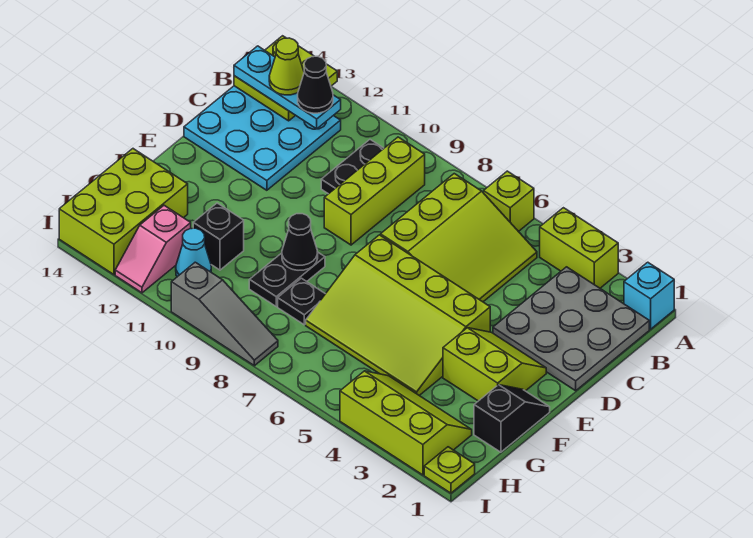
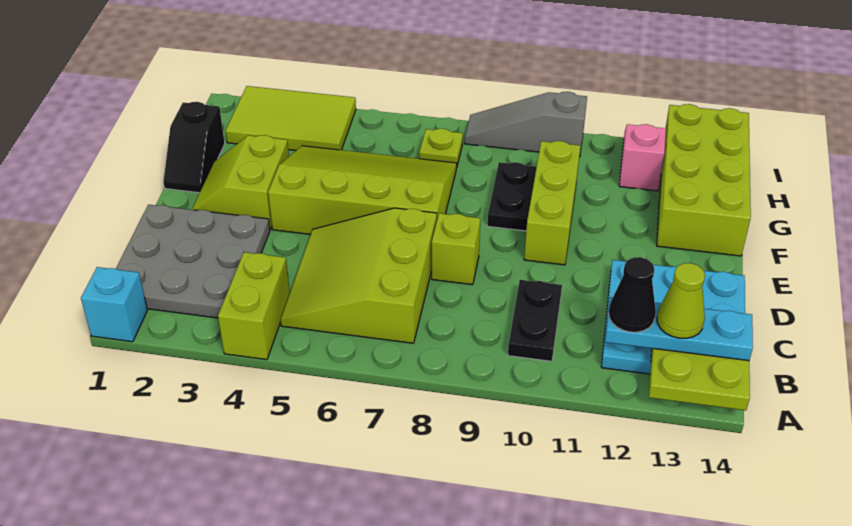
lime 1x2 brick [540,208,618,288] -> lime 1x2 brick turned to [218,252,290,360]
lime 1x1 brick [484,171,534,232] -> lime 1x1 brick moved to [432,213,480,285]
lime 1x3 brick [324,137,425,245] -> lime 1x3 brick moved to [524,141,580,265]
lime 2x2 slope [443,328,546,401] -> lime 2x2 slope turned to [192,135,289,229]
black 1x1 cone [282,214,318,270] -> none
black 1x1 plate [278,278,325,325] -> none
black 1x1 brick [193,203,244,270] -> none
lime 2x3 brick [59,149,188,275] -> lime 2x4 brick [657,104,751,256]
lime 2x3 slope [340,371,472,475] -> lime 2x3 tile [226,86,356,150]
cyan 1x1 cone [176,228,211,277] -> none
lime 1x1 plate [424,447,475,493] -> lime 1x1 plate moved to [419,129,463,168]

